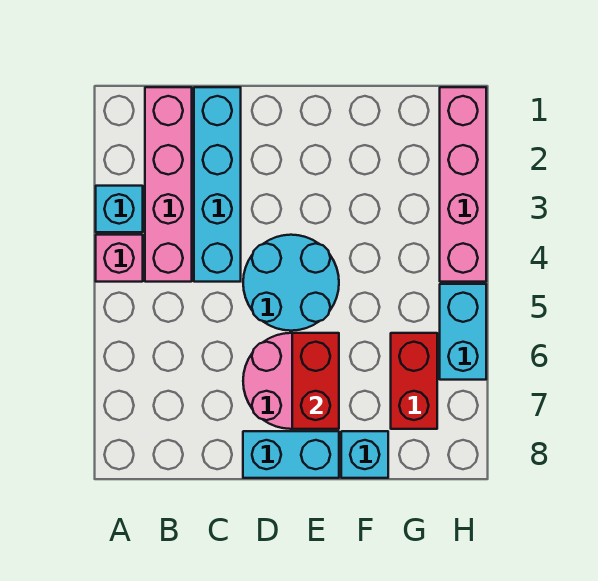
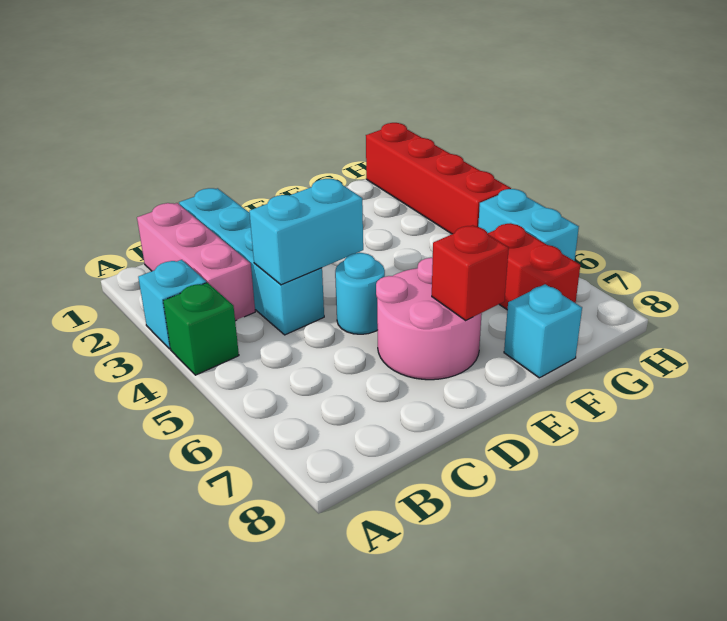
pink 1x1 brick [96,235,143,282] -> green 1x1 brick [163,283,239,375]
pink 1x4 brick [145,87,192,282] -> pink 1x3 brick [137,203,255,321]
cyan 2x2 round brick [243,235,339,331] -> cyan 1x1 round brick [335,253,385,334]
cyan 1x2 brick [243,431,339,478] -> cyan 1x2 brick moved to [249,179,363,285]
red 1x2 brick [292,333,339,429] -> red 1x1 brick [432,225,509,320]
pink 1x4 brick [440,87,486,282] -> red 1x4 brick [366,123,511,234]

